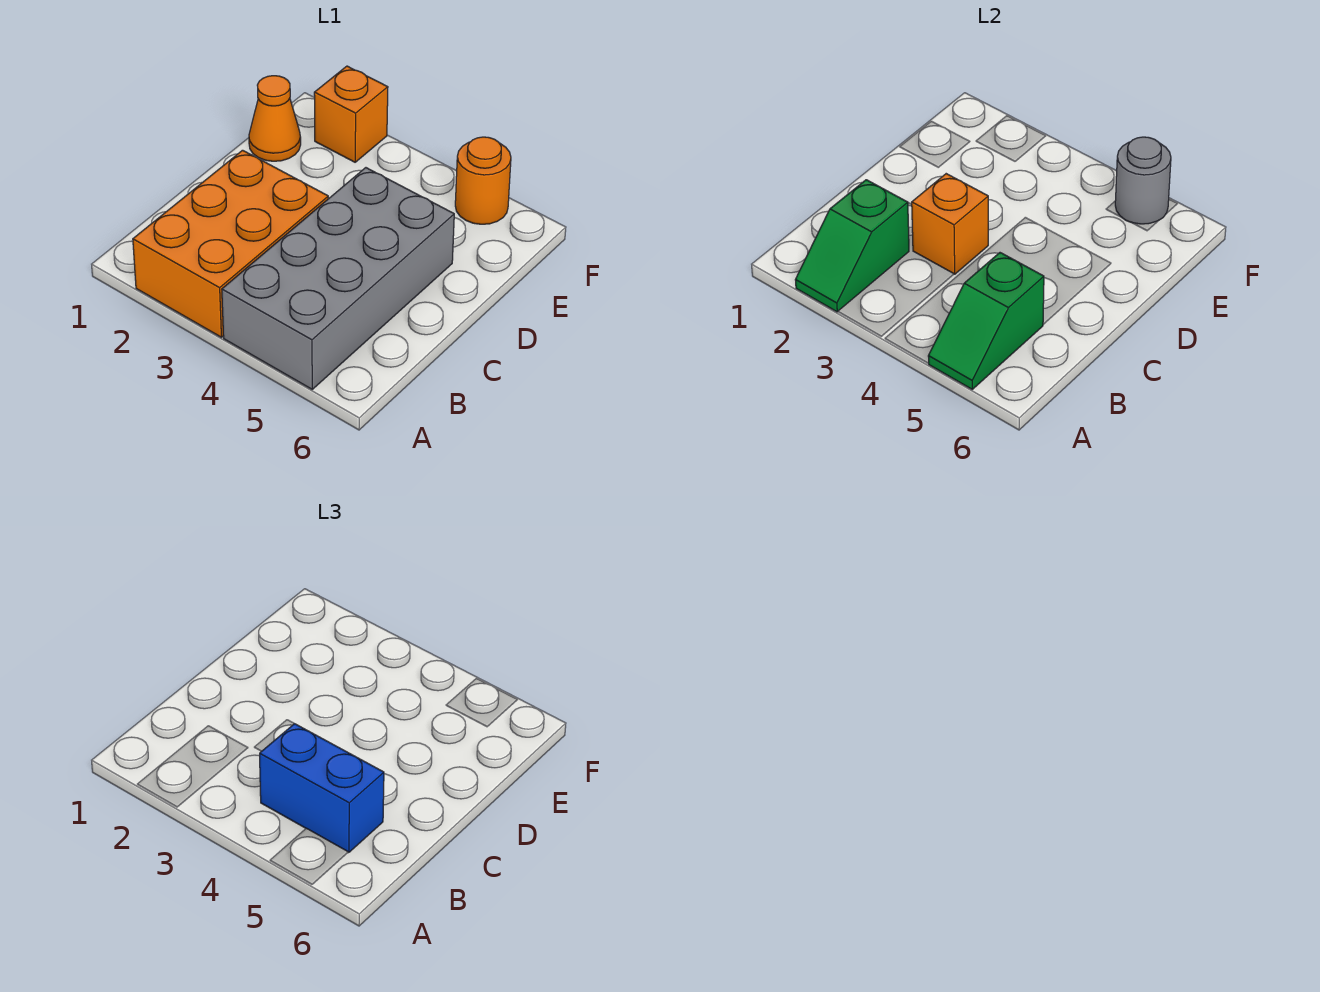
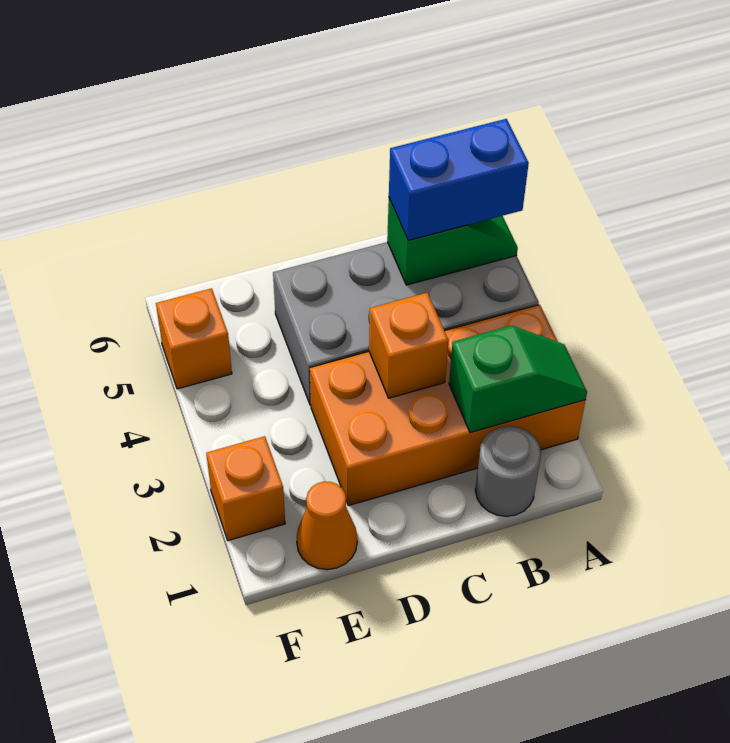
orange 2x3 brick [133,150,328,337] -> orange 2x4 brick [310,305,586,506]
blue 1x2 brick [260,724,384,852] -> blue 1x2 brick turned to [389,119,529,240]
orange 1x1 round brick [455,137,511,224] -> orange 1x1 brick [156,288,232,389]
grey 1x1 round brick [1115,137,1171,224] -> grey 1x1 round brick moved to [475,426,541,516]

